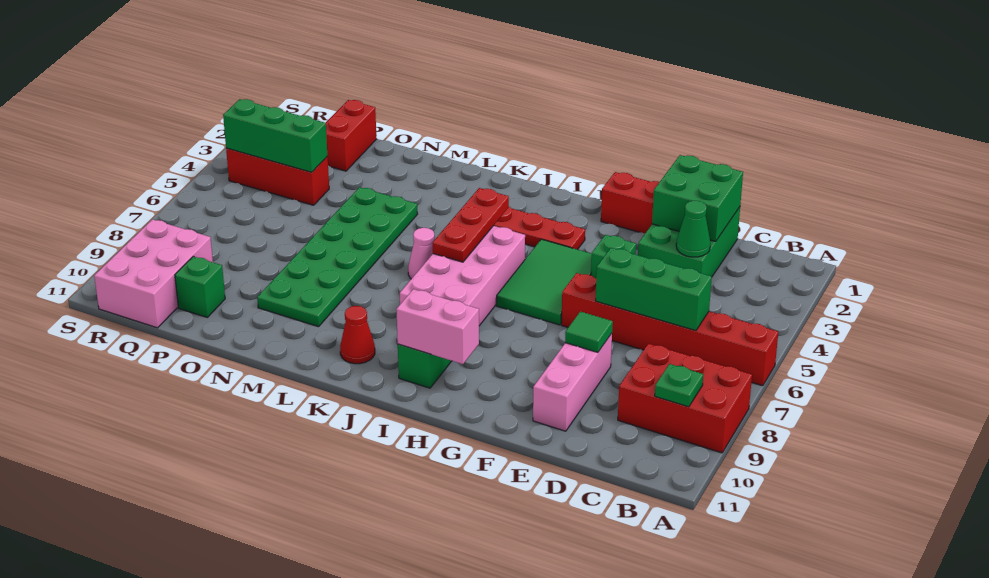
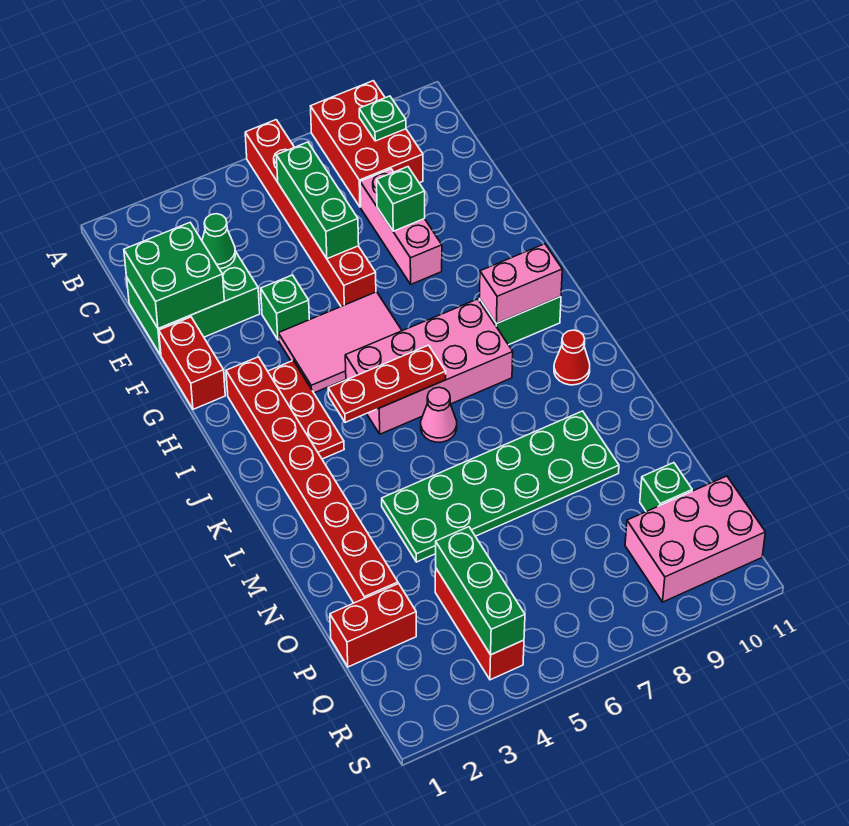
pink 1x3 brick [533,333,612,431] -> pink 1x3 brick turned to [360,169,442,284]
green 1x1 tile [565,312,613,352] -> green 1x1 brick [377,167,425,231]
green 2x3 tile [497,239,592,325] -> pink 2x3 tile [278,292,402,393]
none -> red 1x8 brick [226,357,398,603]
pink 1x2 brick [396,289,479,364] -> pink 1x2 brick turned to [479,244,562,323]

